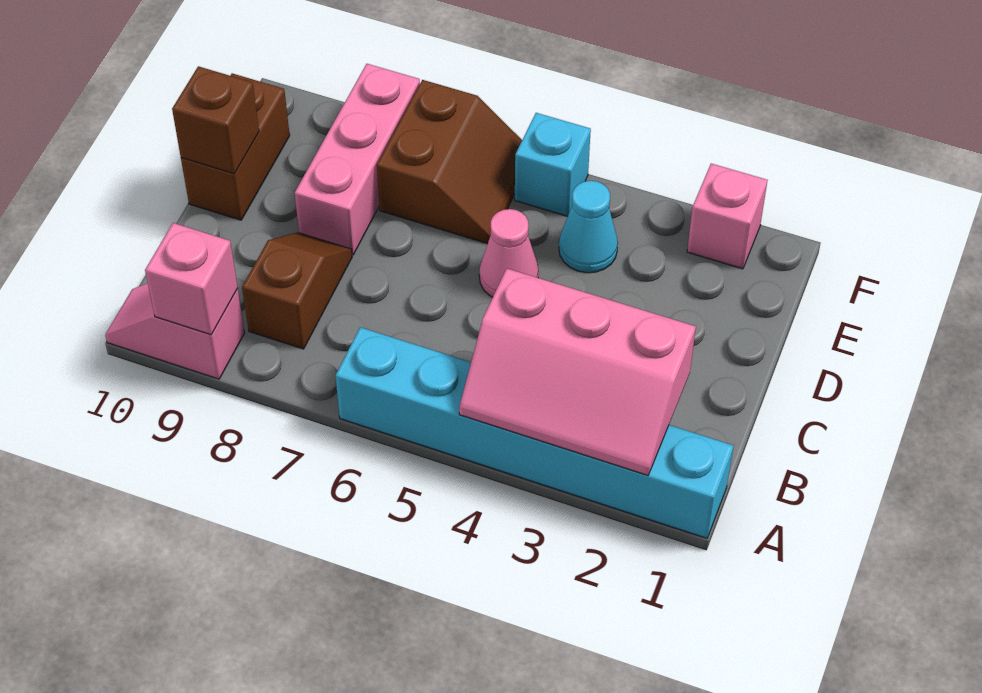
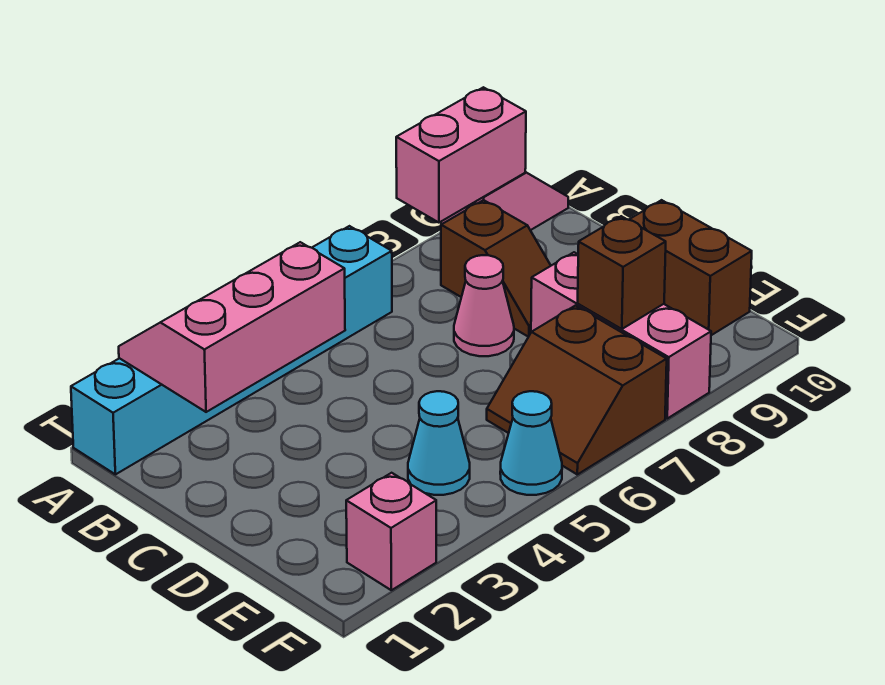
pink 1x1 brick [145,223,238,335] -> pink 1x2 brick [396,87,526,223]
pink 1x1 cone [479,209,539,297] -> pink 1x1 cone moved to [454,255,514,356]
brown 1x1 brick [172,66,259,174] -> brown 1x1 brick moved to [578,216,666,329]
cyan 1x1 brick [515,113,591,216] -> cyan 1x1 cone [500,391,562,495]

